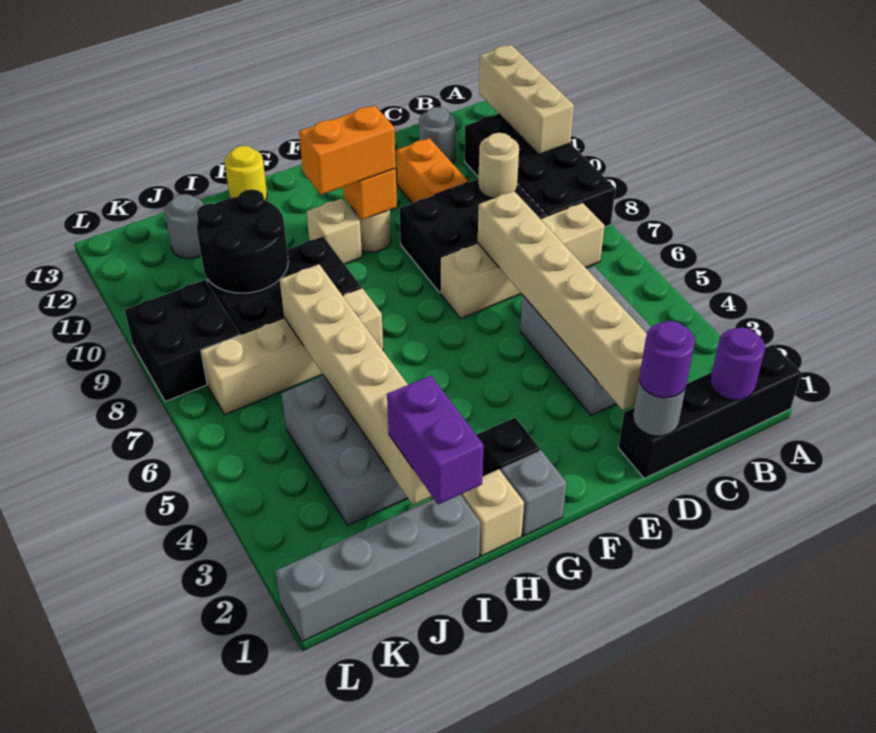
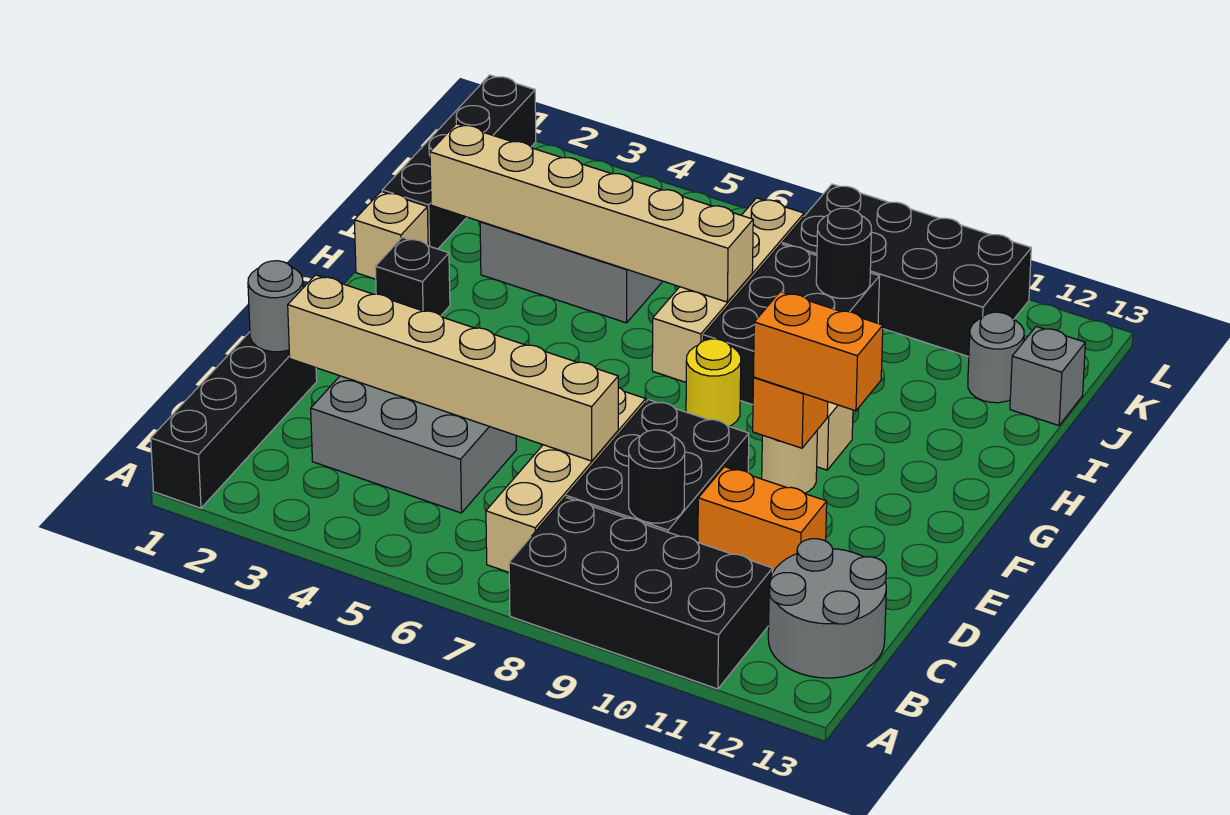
tan 1x3 brick [479,45,574,155] -> none
purple 1x1 round brick [710,327,765,400] -> none
tan 1x1 round brick [478,133,519,198] -> black 1x1 round brick [629,430,685,523]
grey 1x1 round brick [419,107,456,163] -> grey 2x2 round brick [768,539,886,678]
purple 1x1 round brick [639,321,695,398] -> none
orange 1x2 brick [299,106,396,195] -> orange 1x2 brick turned to [753,292,883,411]
grey 1x1 brick [501,450,567,536] -> grey 1x1 brick moved to [1010,326,1085,426]
yellow 1x1 round brick [225,146,267,200] -> yellow 1x1 round brick moved to [686,339,741,426]
grey 1x4 brick [276,495,481,642] -> black 1x4 brick [382,75,536,249]
purple 1x2 brick [387,376,484,504] -> none
black 2x2 round brick [197,189,288,293] -> black 1x1 round brick [816,208,872,299]
black 2x2 brick [125,280,240,402] -> black 2x4 brick [782,184,1031,357]

